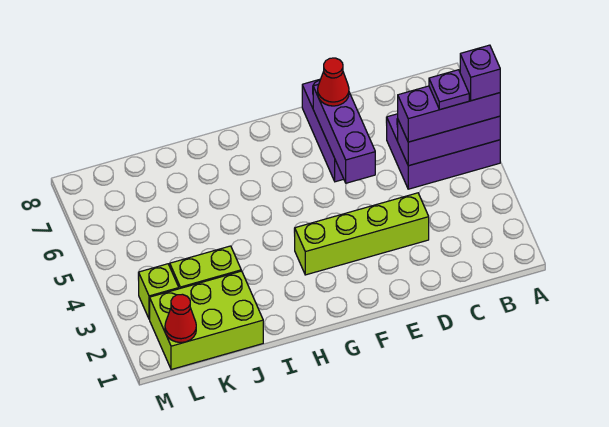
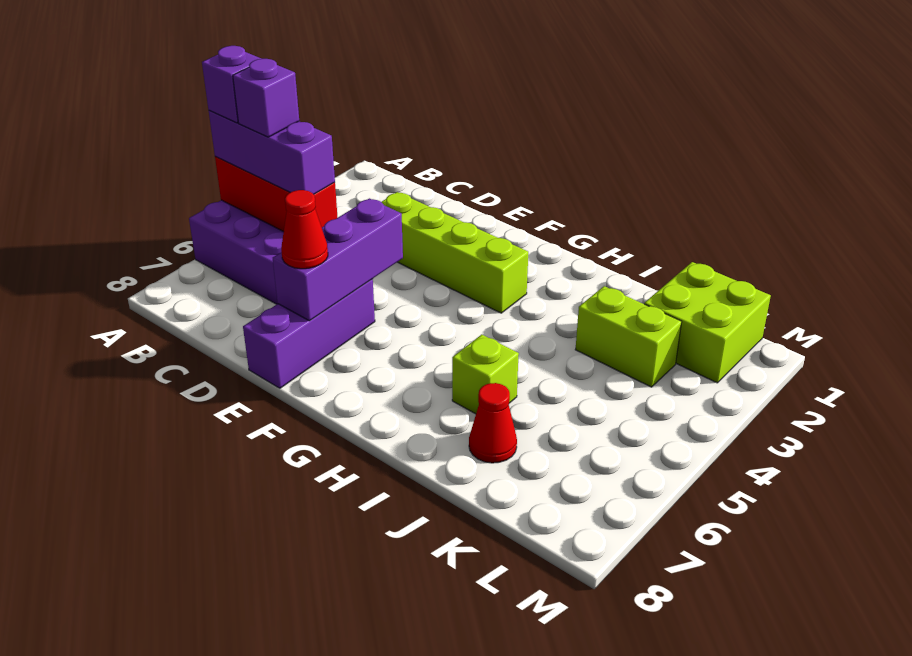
purple 1x3 brick [398,116,500,166] -> red 1x3 brick [215,157,338,232]
purple 1x1 plate [429,70,469,110] -> purple 1x1 brick [233,59,299,137]
lime 2x3 brick [150,271,263,370] -> lime 2x2 brick [644,262,771,383]
red 1x1 cone [165,294,196,342] -> red 1x1 cone moved to [469,383,517,463]
lime 1x1 brick [139,264,179,319] -> lime 1x1 brick moved to [452,335,519,414]

